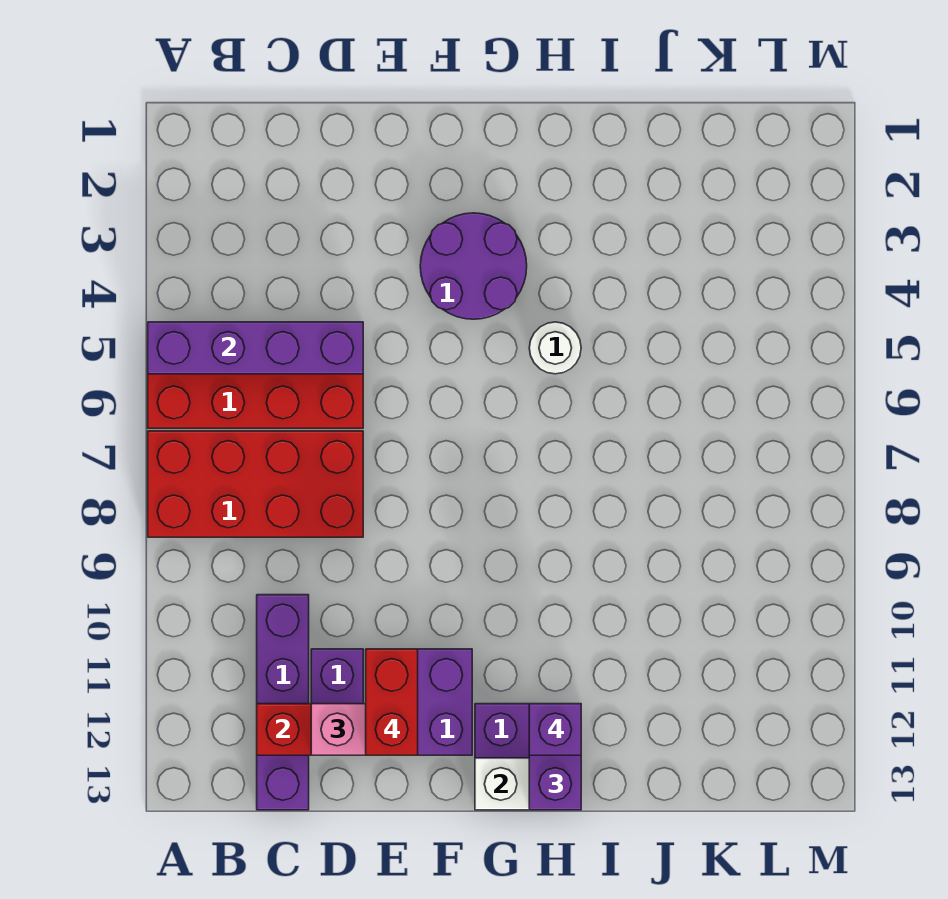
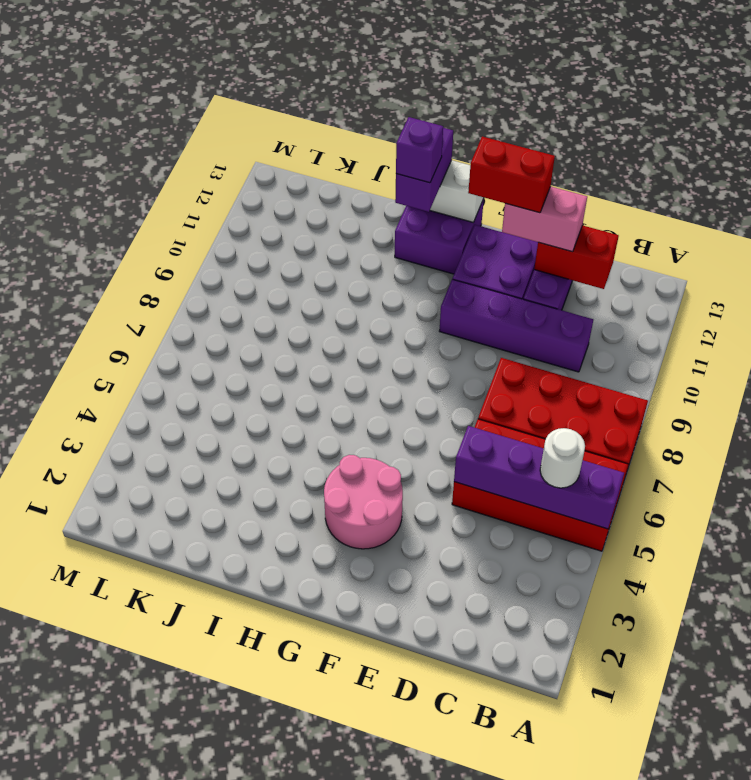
purple 1x4 brick [257,595,309,810] -> purple 1x4 brick turned to [440,279,593,372]
red 1x2 brick [366,649,418,755] -> red 1x2 brick turned to [468,137,555,213]
purple 2x2 round brick [420,213,527,319] -> pink 2x2 round brick [324,455,403,549]
white 1x1 round brick [529,322,581,374] -> white 1x1 round brick moved to [540,428,585,488]

